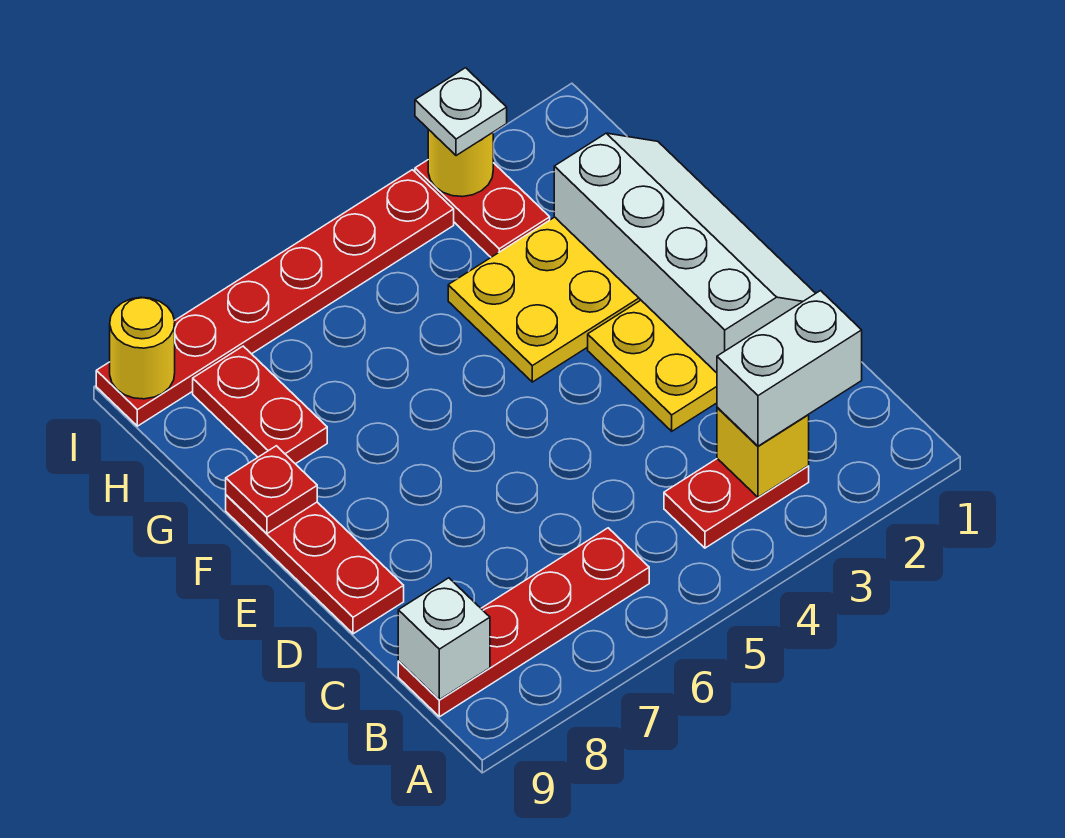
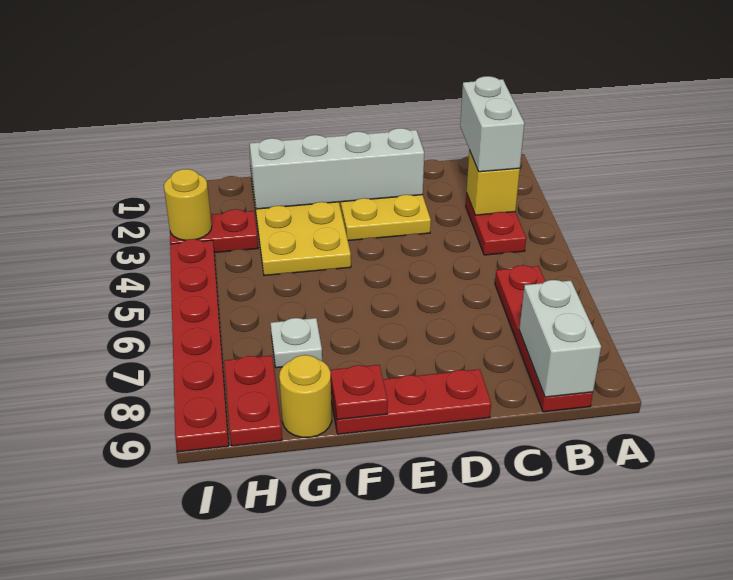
white 1x1 brick [398,578,490,700] -> white 1x2 brick [519,280,601,397]
red 1x2 plate [193,346,327,464] -> red 1x2 plate turned to [224,355,282,446]
white 1x1 plate [415,68,507,156] -> white 1x1 plate moved to [271,318,322,368]
yellow 1x1 round brick [110,297,175,399] -> yellow 1x1 round brick moved to [279,355,332,437]

